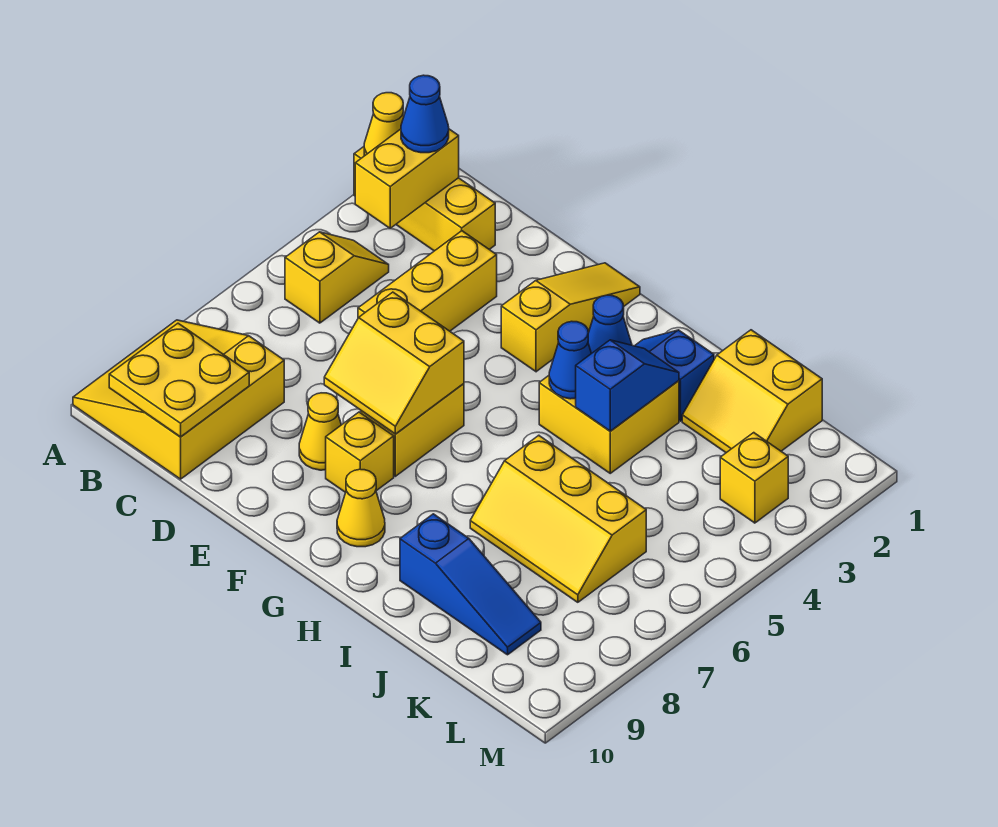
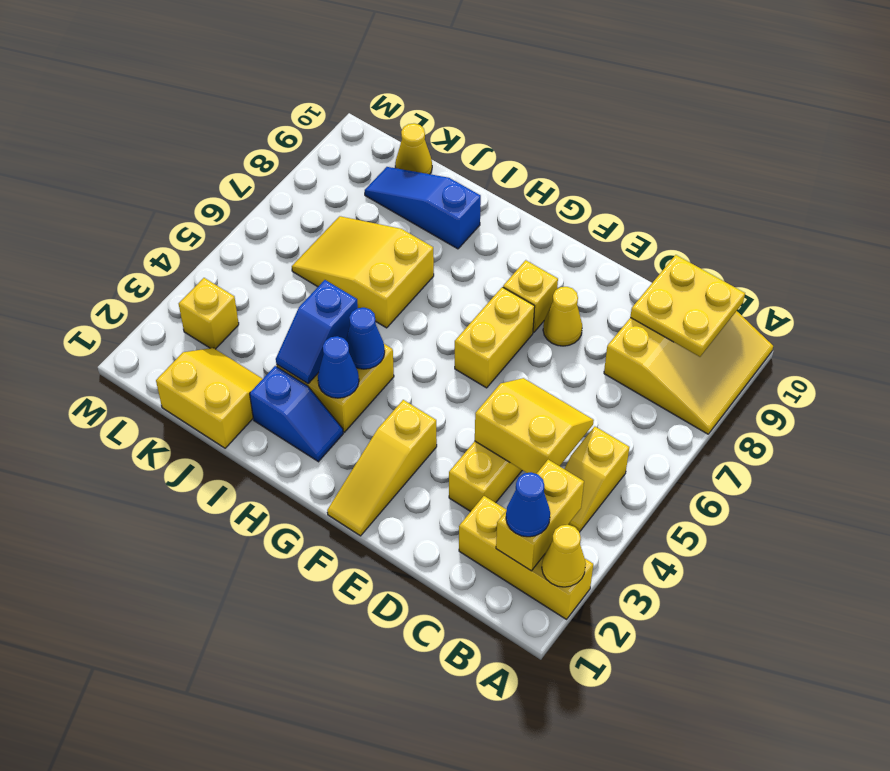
yellow 2x2 slope [324,292,464,434] -> yellow 2x2 slope moved to [475,378,594,474]
yellow 1x1 cone [337,469,385,547] -> yellow 1x1 cone moved to [395,123,432,174]
yellow 2x3 slope [470,435,646,602] -> yellow 2x3 slope turned to [292,216,434,328]

